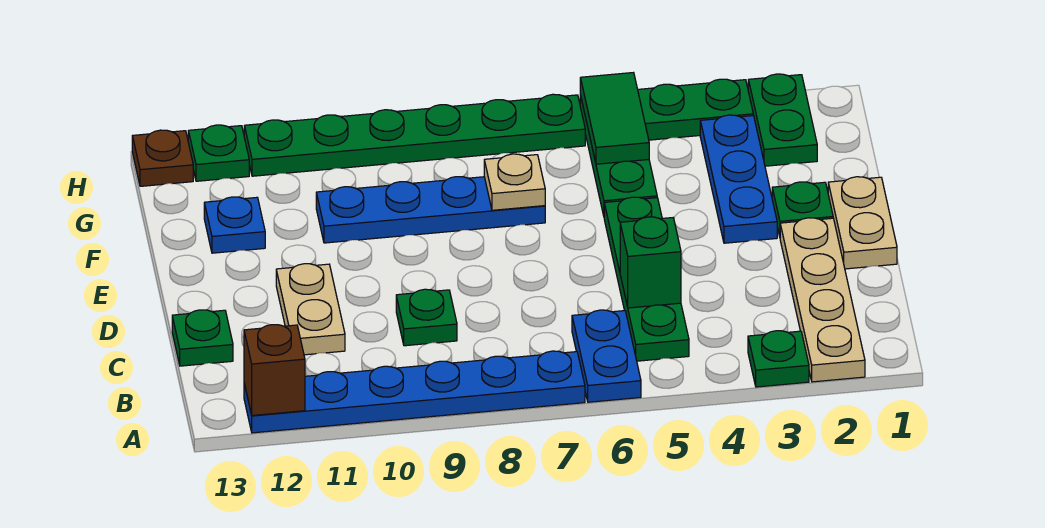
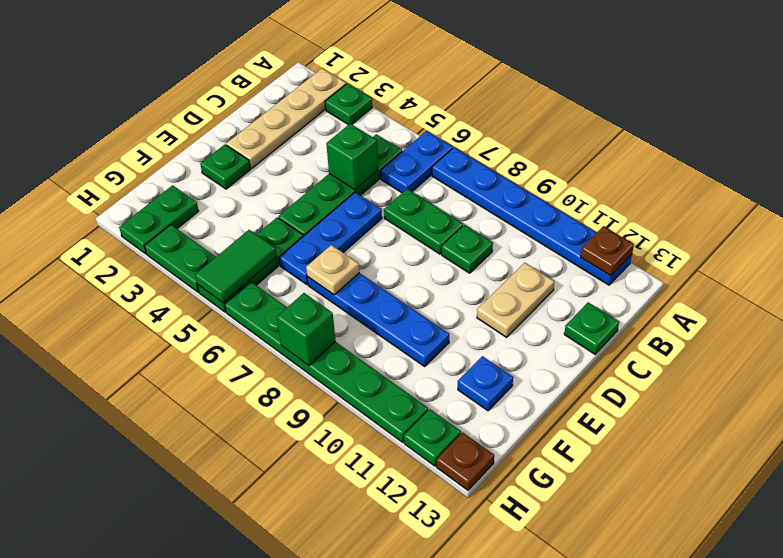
brown 1x1 brick [244,325,305,416] -> brown 1x1 plate [581,226,634,276]
none -> green 1x2 plate [384,189,463,254]
tan 1x2 plate [828,177,897,269] -> none
blue 1x3 plate [700,115,777,243] -> blue 1x3 plate moved to [279,192,382,285]
none -> green 1x1 brick [277,293,336,366]

